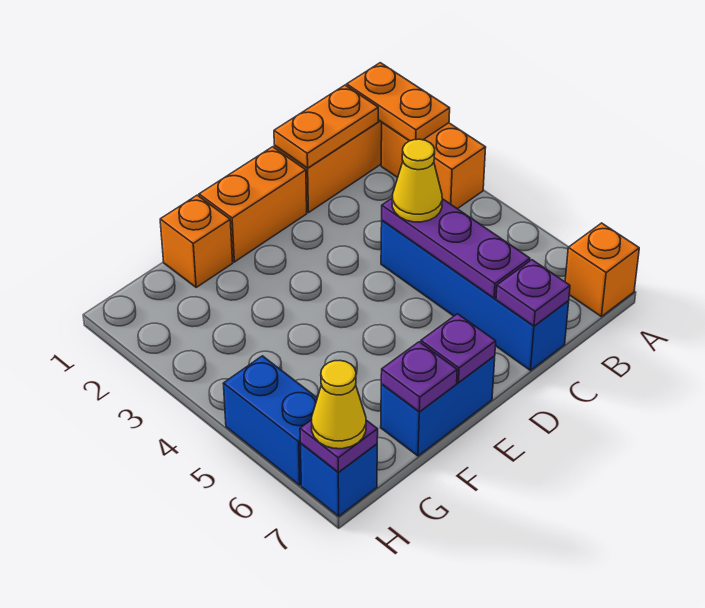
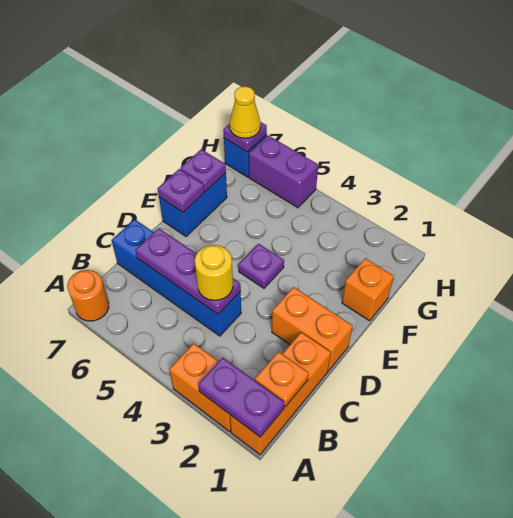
orange 1x2 plate [347,63,450,141] -> purple 1x2 plate [198,358,285,437]
orange 1x1 brick [565,223,639,316] -> orange 1x1 round brick [67,270,109,321]
orange 1x2 plate [274,85,378,168] -> orange 1x1 plate [255,352,309,407]
yellow 1x1 cone [392,139,442,222] -> yellow 1x1 round brick [195,245,233,300]
purple 1x1 plate [496,260,570,326] -> purple 1x1 plate moved to [238,244,284,288]
orange 1x2 brick [199,147,307,262] -> orange 1x2 brick turned to [272,287,353,371]
blue 1x2 brick [223,356,317,485] -> purple 1x2 brick [249,135,318,208]

